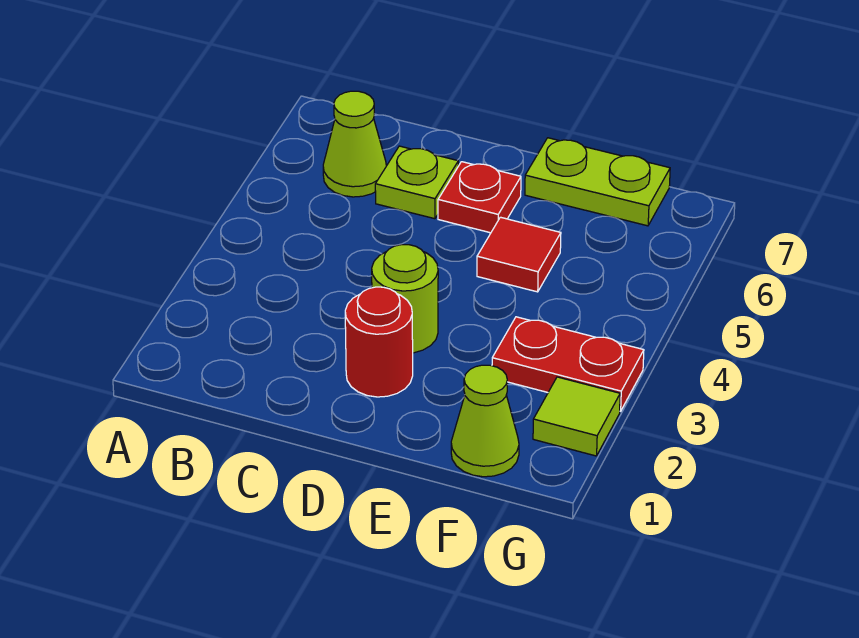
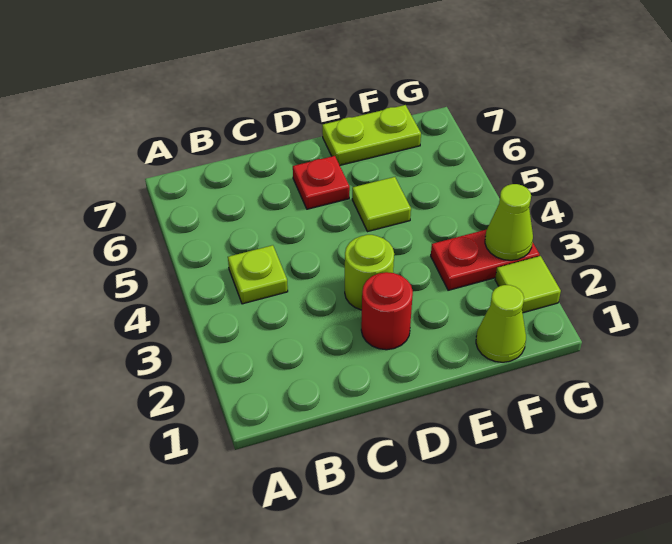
lime 1x1 cone [323,91,386,197] -> lime 1x1 cone moved to [485,184,533,260]
lime 1x1 plate [375,146,458,219] -> lime 1x1 plate moved to [228,245,288,304]
red 1x1 tile [477,217,561,292] -> lime 1x1 tile [352,177,411,232]

